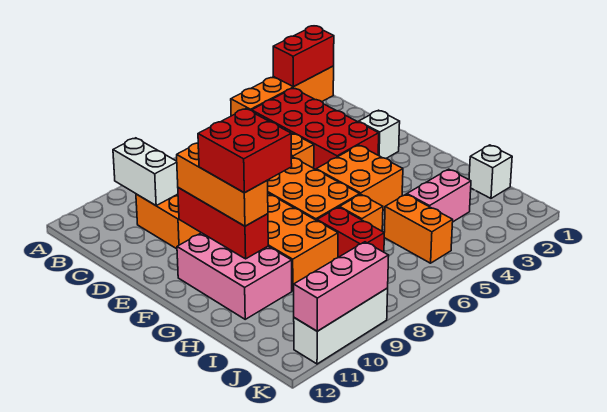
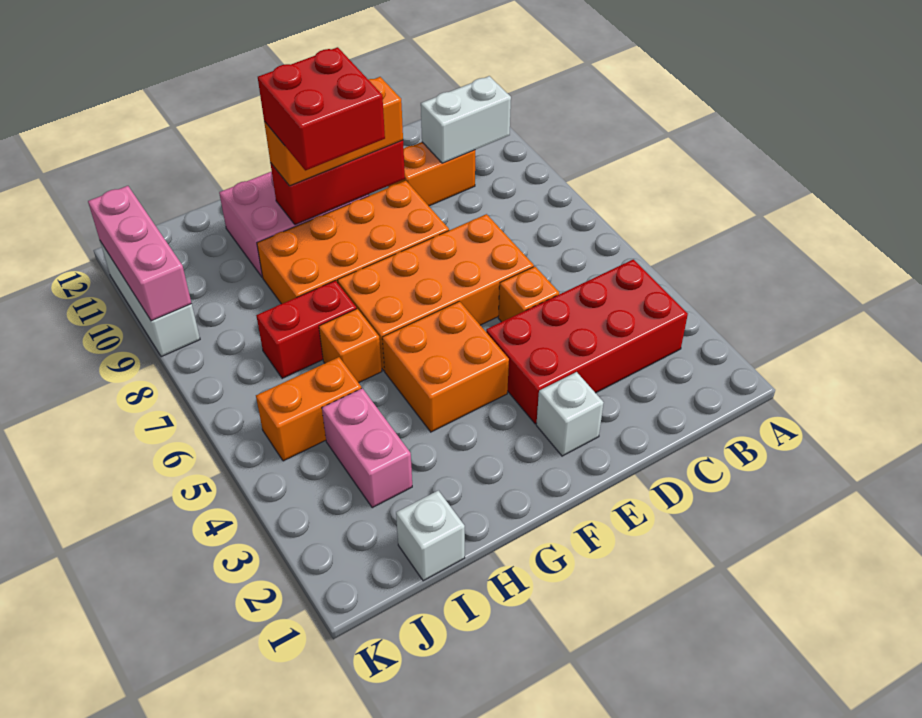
orange 1x4 brick [231,66,334,116] -> none
red 1x2 brick [273,26,334,87] -> none

